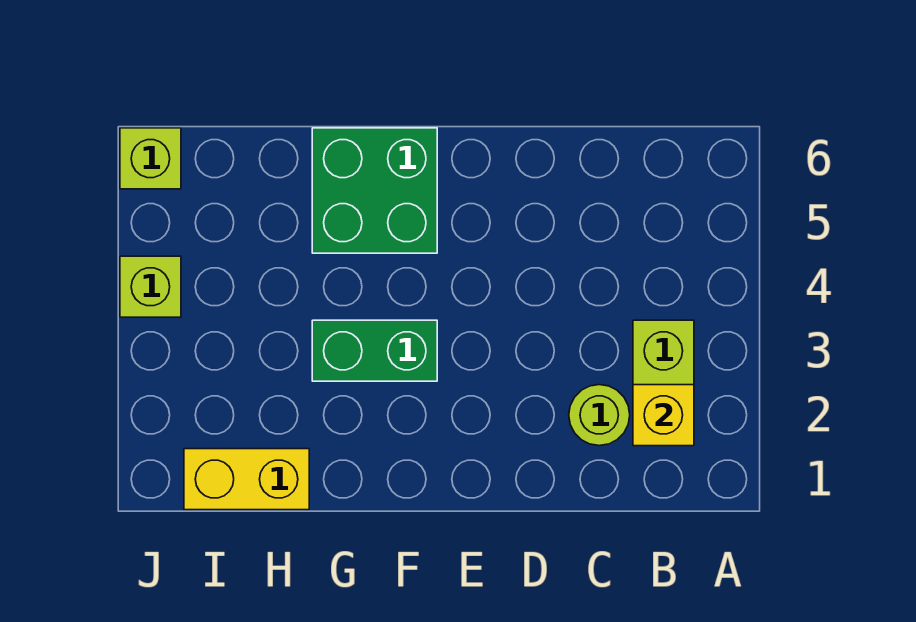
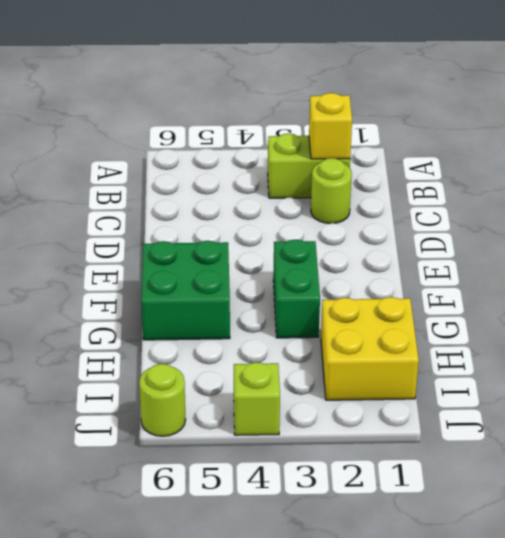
yellow 1x2 brick [184,449,309,510] -> yellow 2x2 brick [321,297,419,400]
lime 1x1 brick [120,128,181,189] -> lime 1x1 round brick [139,364,186,436]

